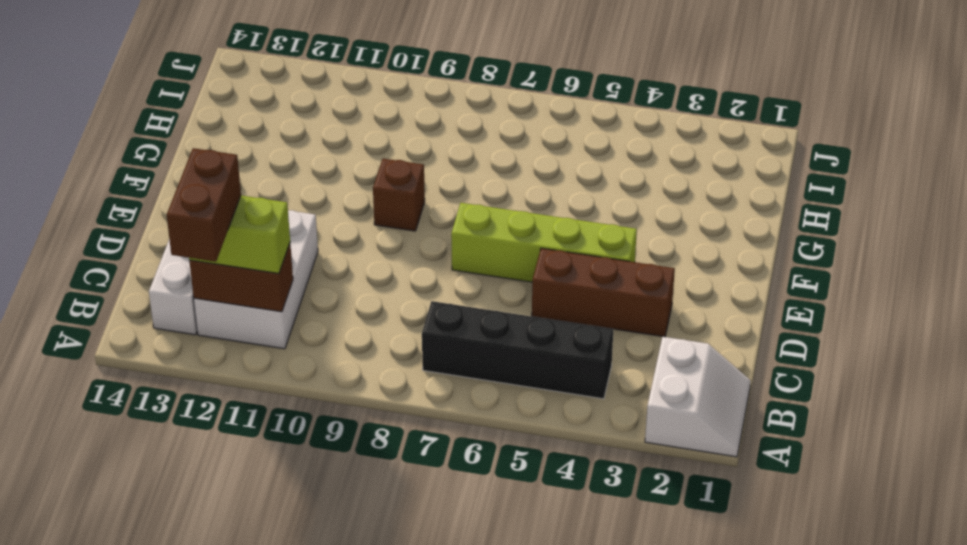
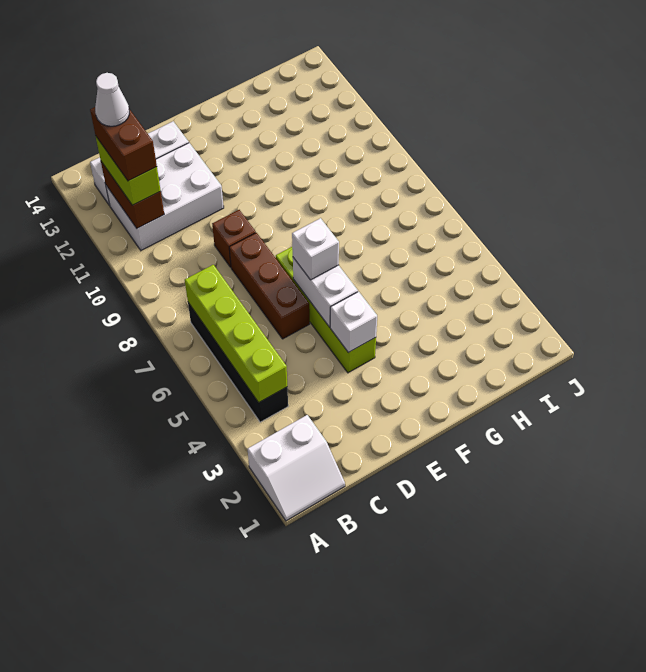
brown 1x2 brick [167,148,241,262] -> brown 1x2 brick turned to [90,107,157,181]
none -> lime 1x4 brick [185,265,287,402]
none -> white 1x1 cone [95,73,129,126]
brown 1x3 brick [532,248,675,337] -> brown 1x3 brick moved to [229,233,310,339]
none -> white 1x1 brick [330,292,377,353]
none -> white 1x2 brick [293,258,358,327]
none -> white 1x1 brick [292,218,339,280]
brown 1x1 brick [373,159,425,231] -> brown 1x1 brick moved to [212,210,256,267]

